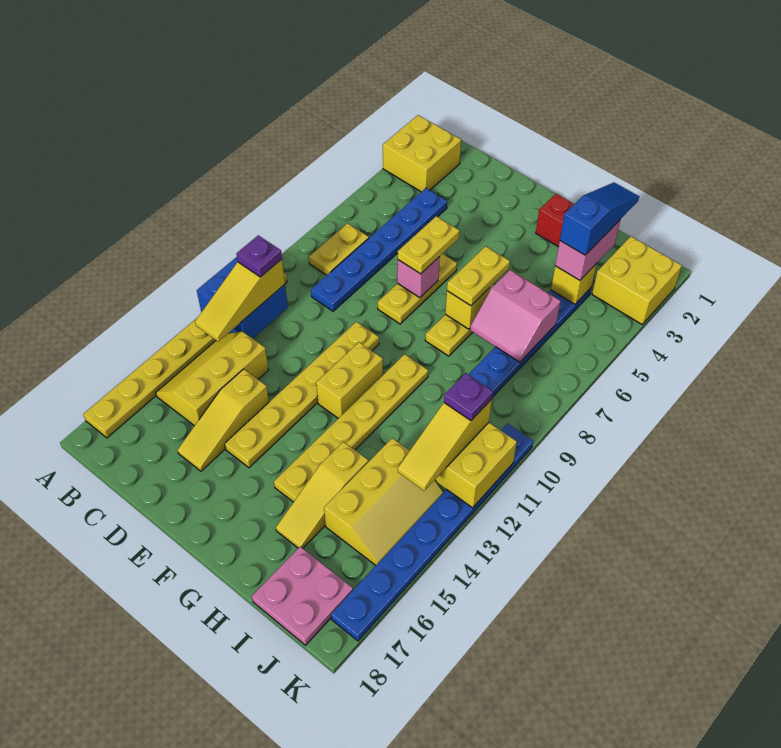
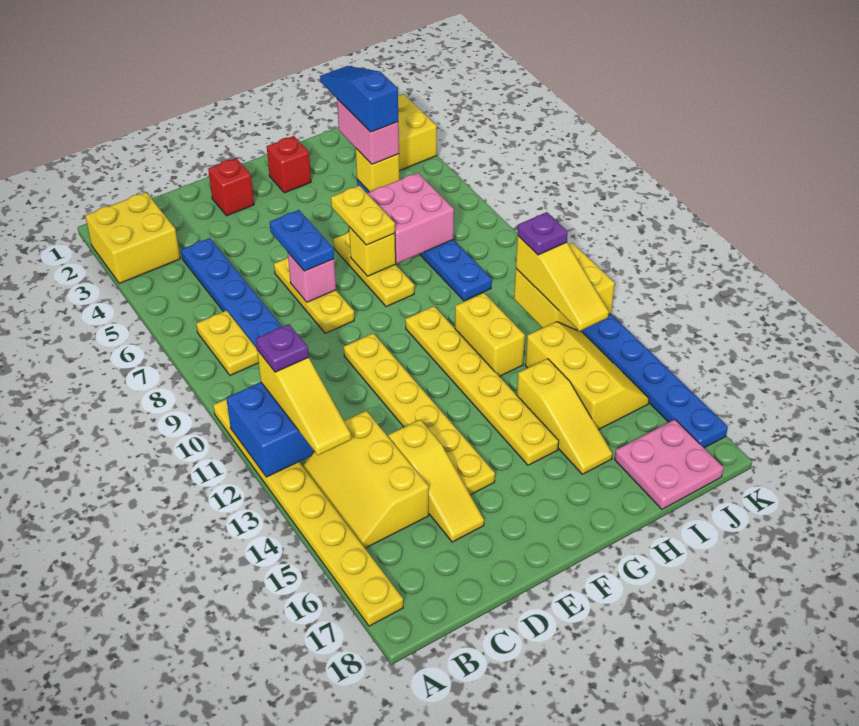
none -> red 1x1 brick [208,158,254,216]
yellow 1x2 plate [398,216,459,274] -> blue 1x2 plate [270,210,334,271]
yellow 1x2 brick [316,342,383,418] -> yellow 1x2 brick moved to [455,293,525,377]
pink 2x2 slope [470,270,561,362] -> pink 2x2 brick [367,173,454,264]

